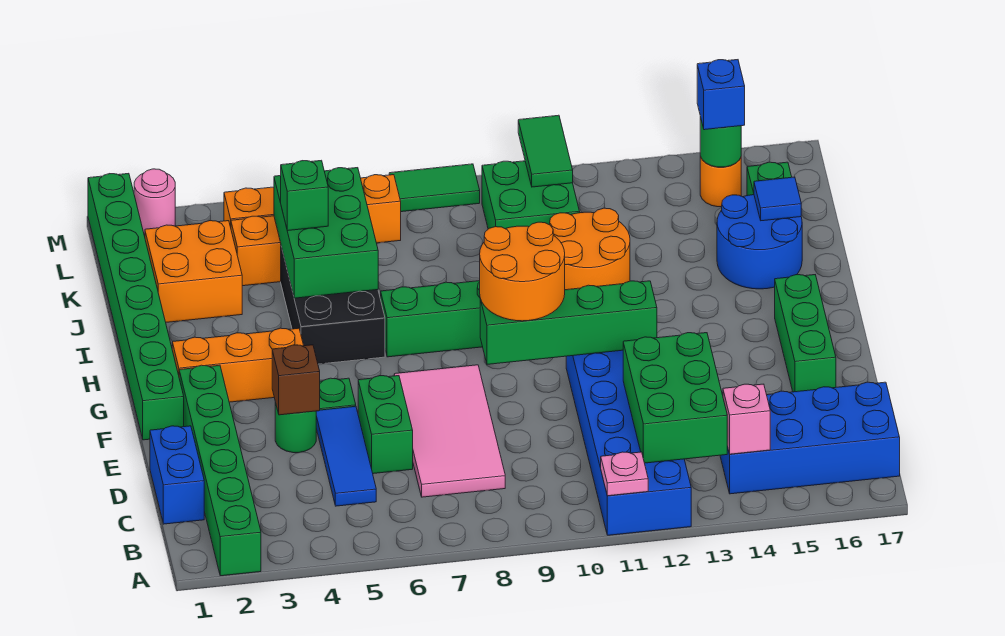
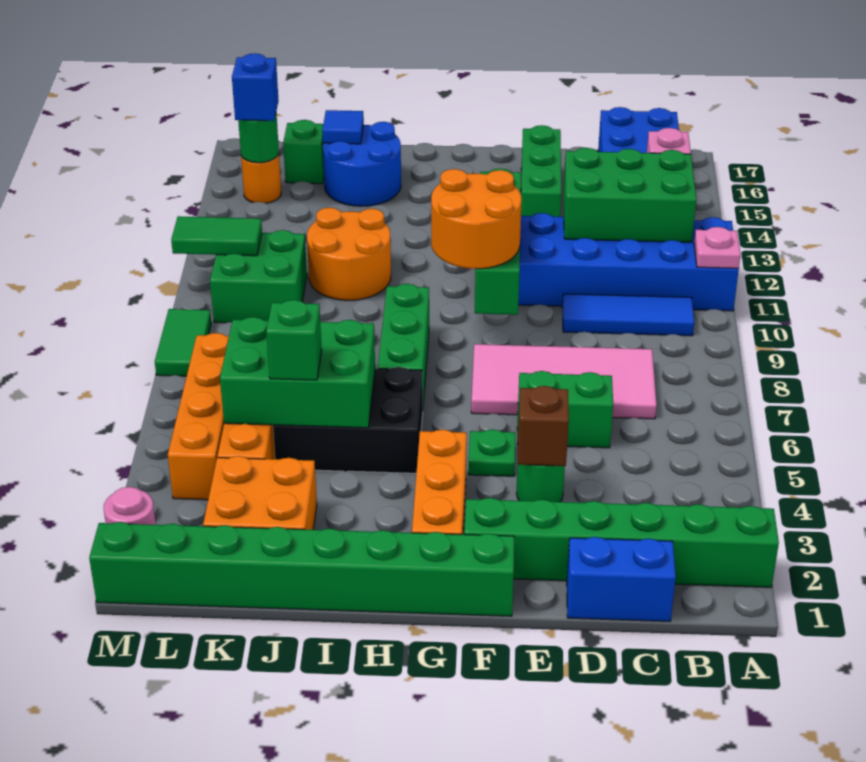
blue 1x3 tile [316,406,376,506] -> blue 1x3 tile moved to [562,294,694,336]
green 1x3 brick [775,275,836,392] -> green 1x3 brick turned to [521,125,561,217]

